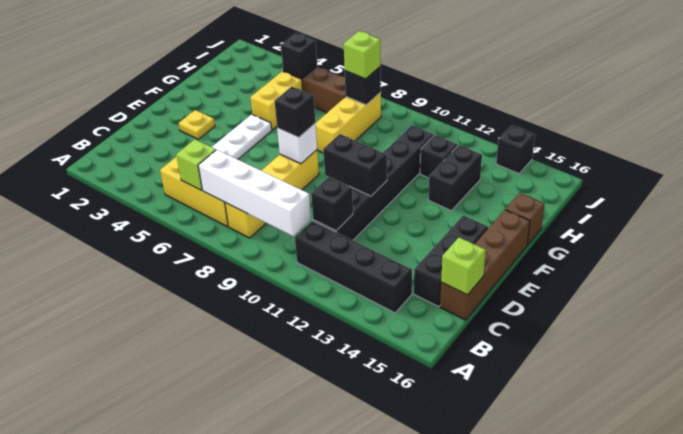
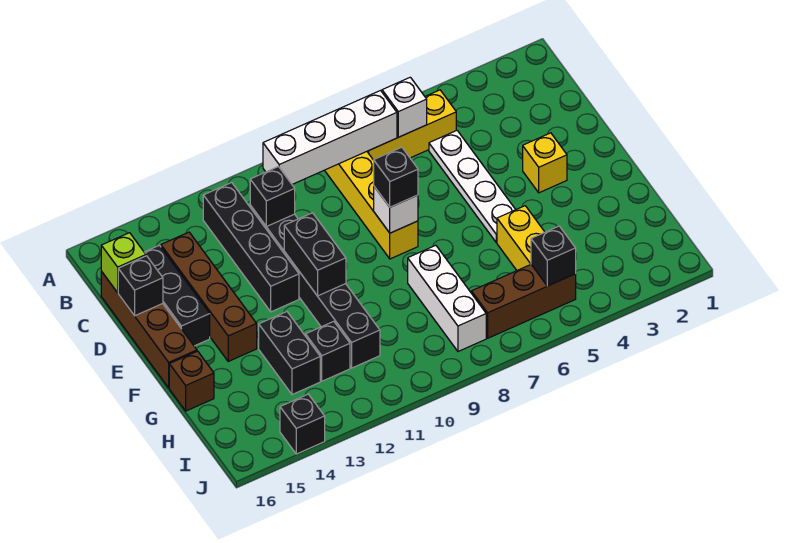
lime 1x1 brick [176,139,216,190] -> white 1x1 brick [382,77,427,137]
black 1x4 brick [295,221,412,313] -> black 1x4 brick turned to [203,183,299,312]
none -> brown 1x4 brick [161,232,257,361]
yellow 1x1 plate [179,110,215,139] -> yellow 1x1 brick [523,133,567,193]
black 1x2 brick [323,134,387,196] -> black 1x2 brick turned to [284,213,346,296]
yellow 1x3 brick [315,92,381,153] -> white 1x3 brick [408,245,486,351]
black 1x1 brick [345,67,381,105] -> black 1x1 brick moved to [118,256,163,316]
lime 1x1 brick [344,31,381,79] -> none

